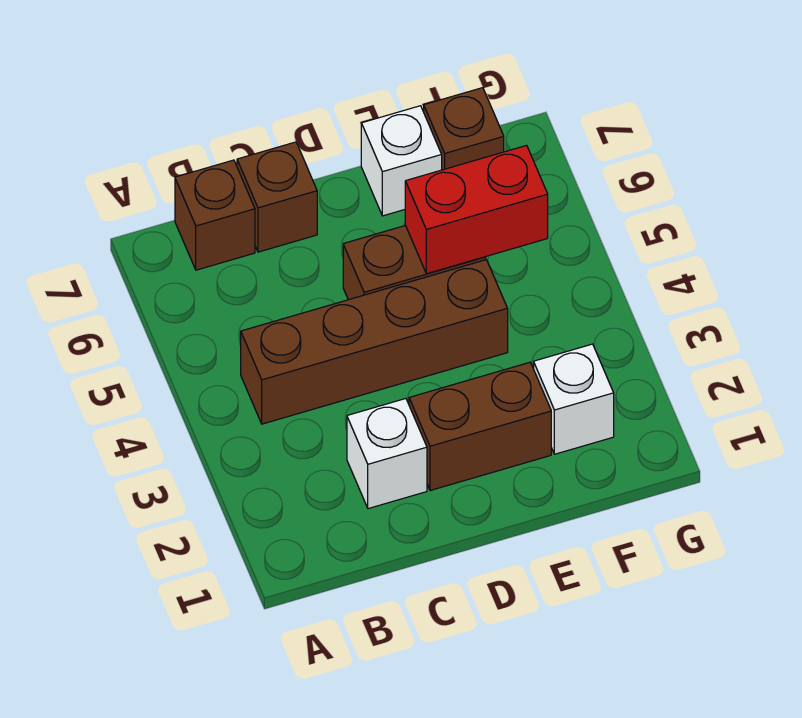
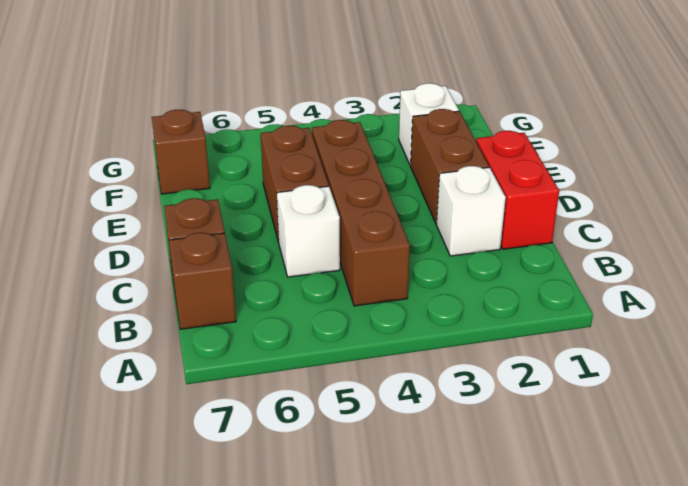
red 1x2 brick [405,145,548,274] -> red 1x2 brick moved to [476,131,559,249]
white 1x1 brick [361,106,442,216] -> white 1x1 brick moved to [277,185,340,277]

